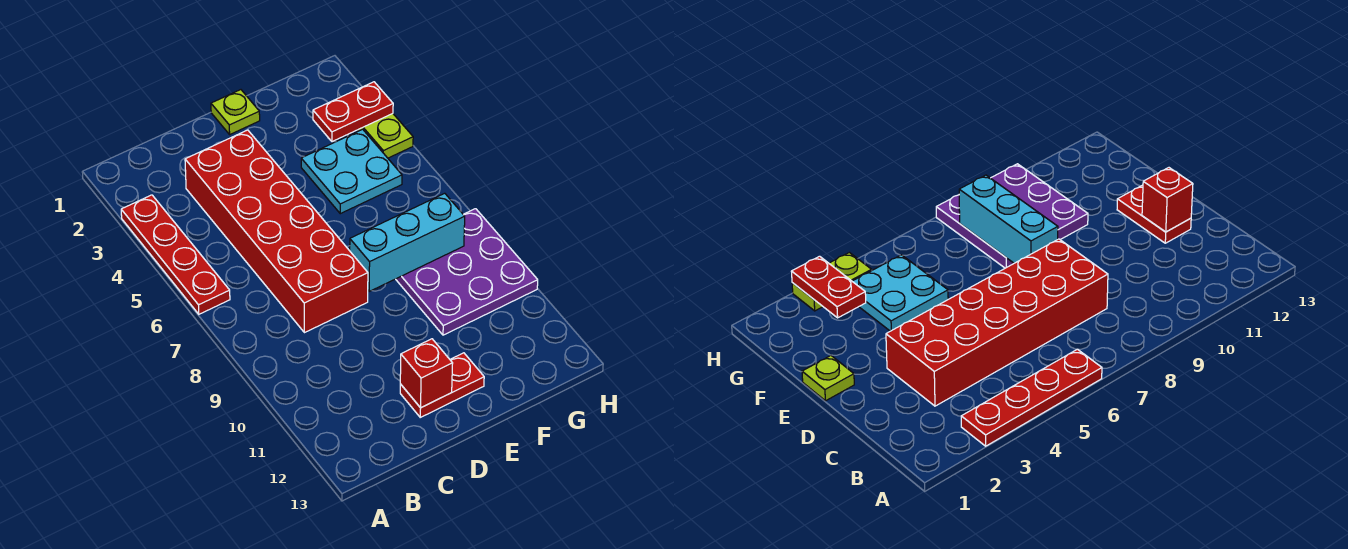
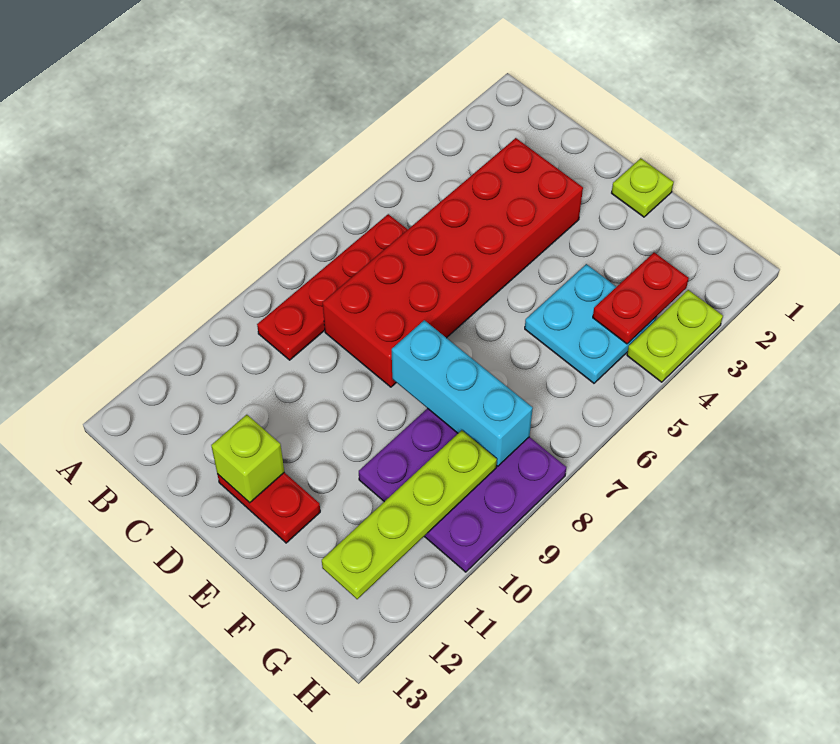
red 1x4 plate [121,195,230,314] -> red 1x4 plate moved to [257,214,408,360]
red 1x1 brick [400,339,453,408] -> lime 1x1 brick [211,415,284,503]
red 1x2 plate [313,82,393,142] -> red 1x2 plate turned to [593,252,689,344]
none -> lime 1x4 plate [322,430,497,599]

